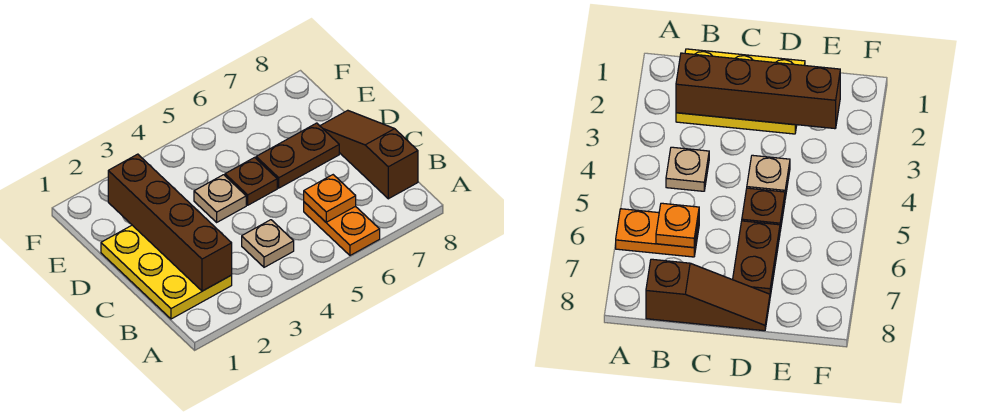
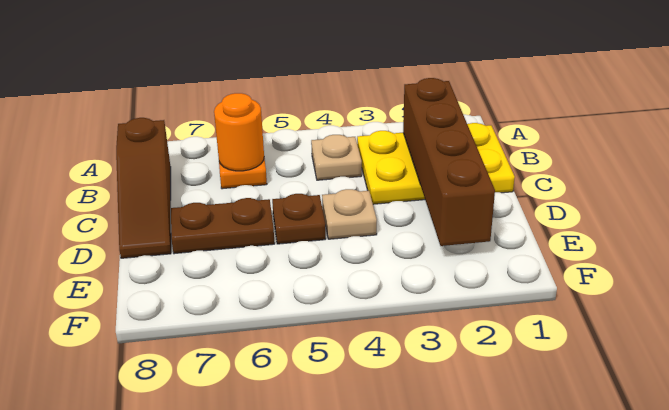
yellow 2x3 plate [101,225,232,319] -> yellow 2x3 plate turned to [357,123,515,204]
orange 1x1 plate [304,175,356,222] -> orange 1x1 round brick [214,93,264,171]

